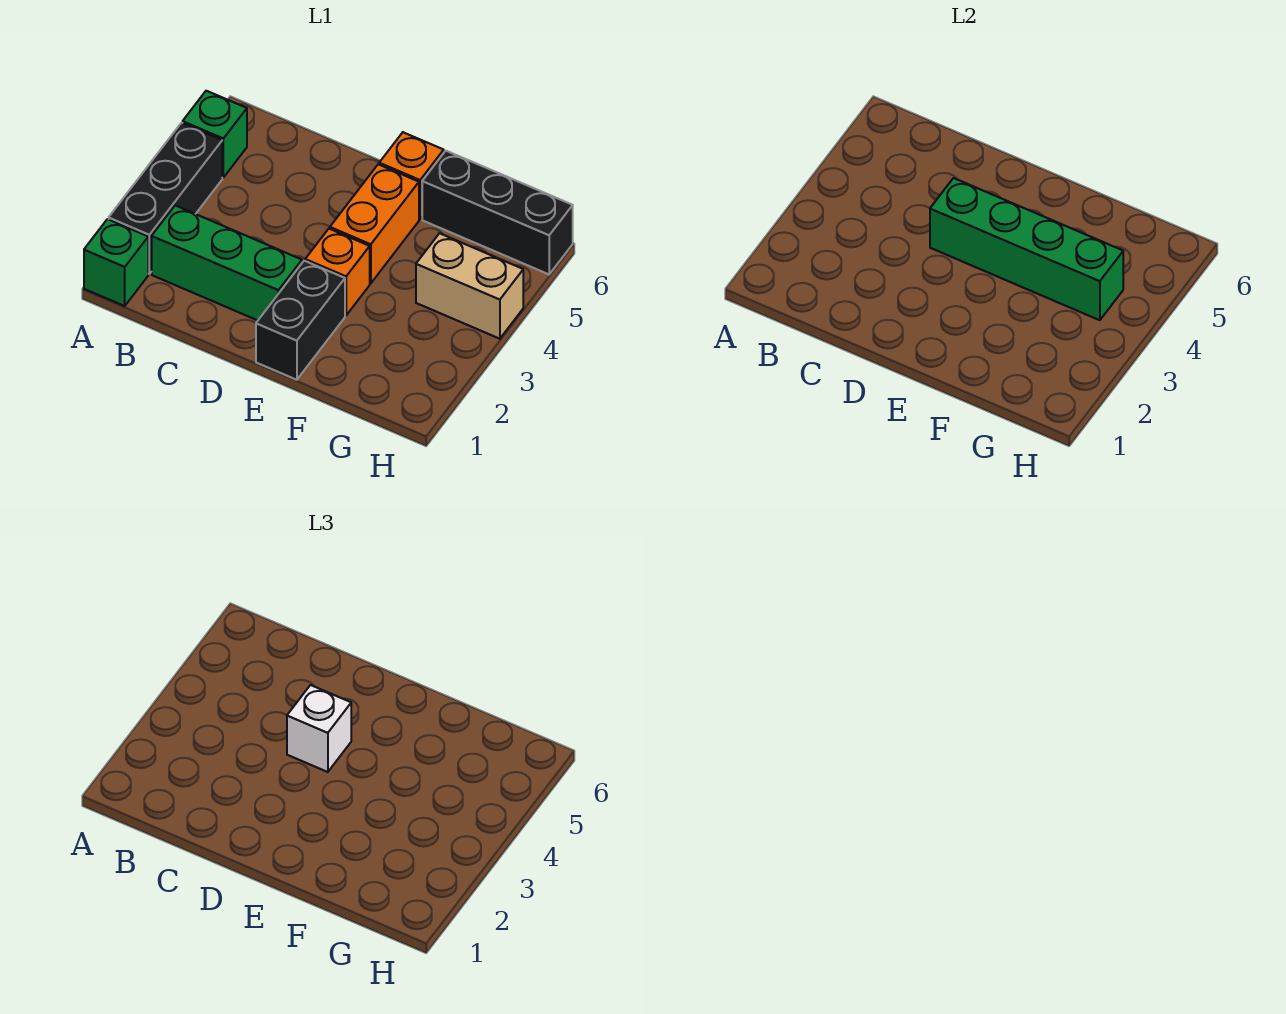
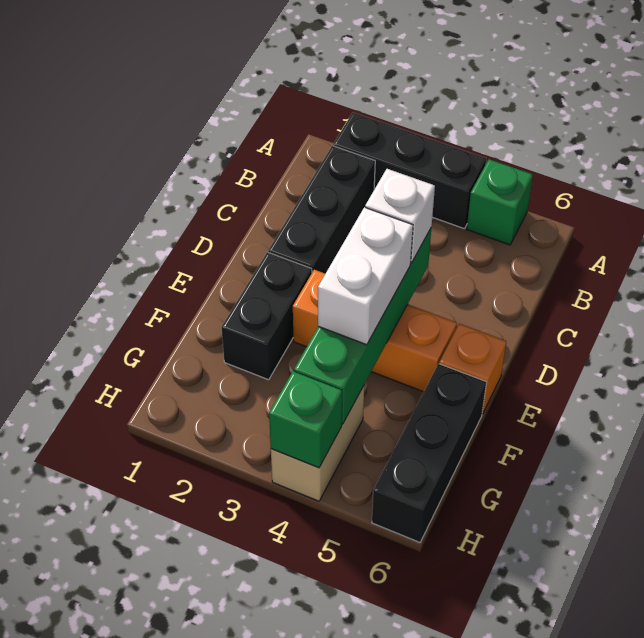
green 1x1 brick [84,219,148,306] -> green 1x1 brick moved to [269,371,342,468]
green 1x3 brick [152,205,302,320] -> black 1x3 brick [268,146,375,274]
black 1x2 brick [256,261,345,380] -> black 1x2 brick turned to [221,252,312,380]
none -> white 1x2 brick [318,207,413,345]

